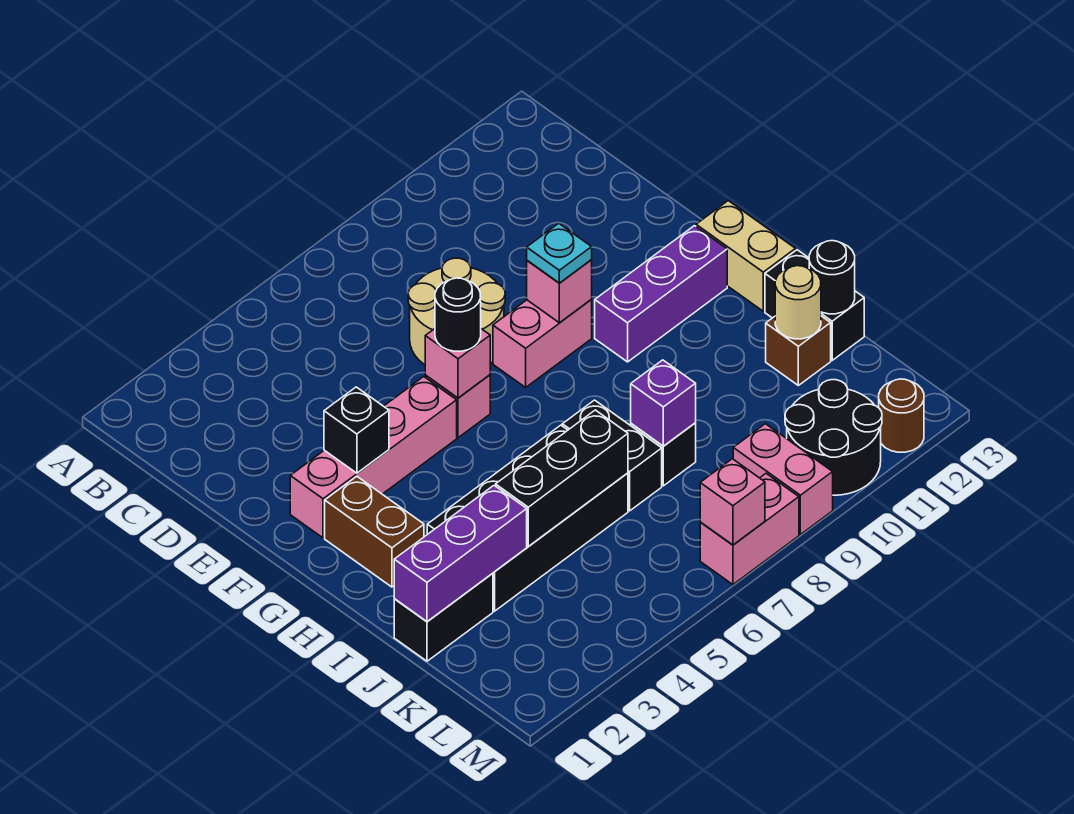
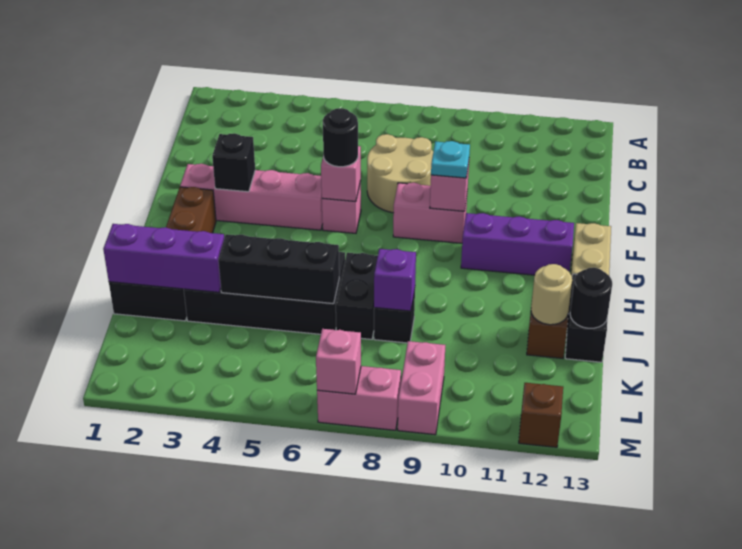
black 2x2 round brick [785,380,882,495] -> none
brown 1x1 round brick [879,379,924,452] -> brown 1x1 brick [519,383,563,447]

